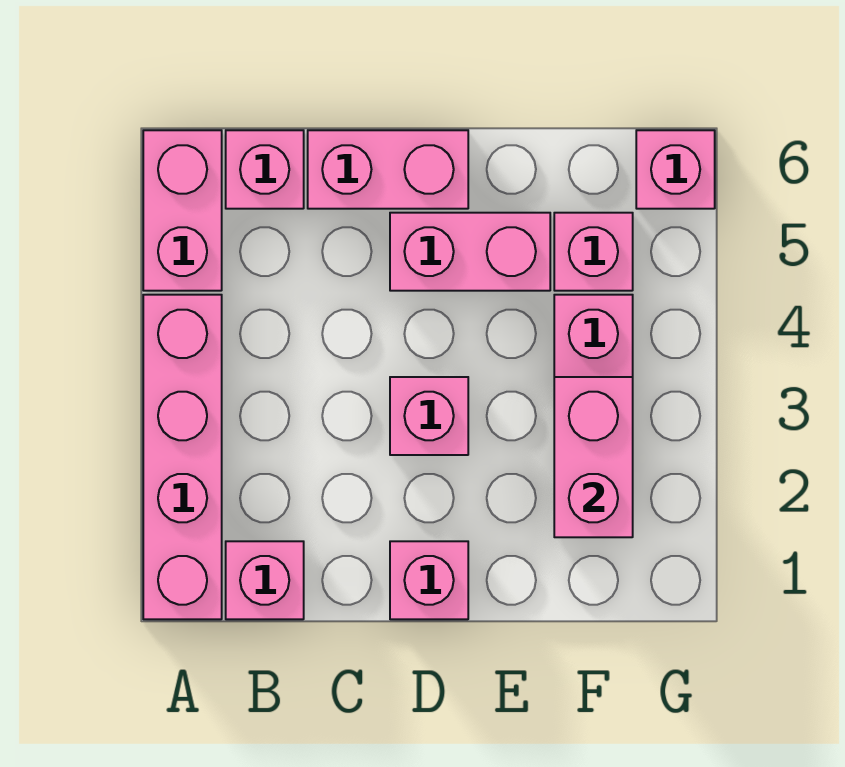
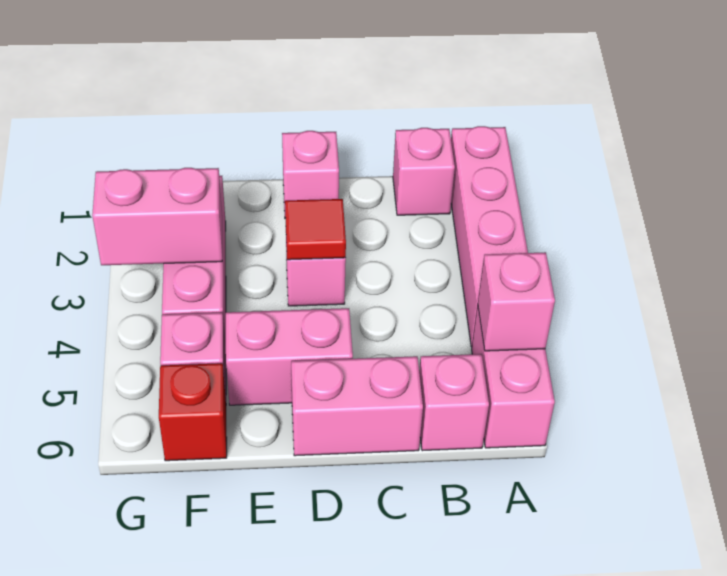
none -> red 1x1 tile [285,199,346,260]
pink 1x2 brick [554,377,633,537] -> pink 1x2 brick turned to [92,168,222,265]
none -> red 1x1 brick [159,363,227,461]
pink 1x1 brick [636,130,715,209] -> pink 1x1 brick moved to [478,252,555,351]

